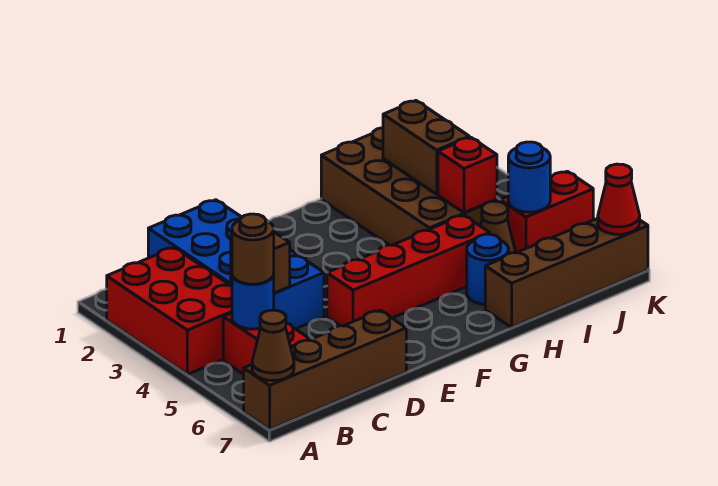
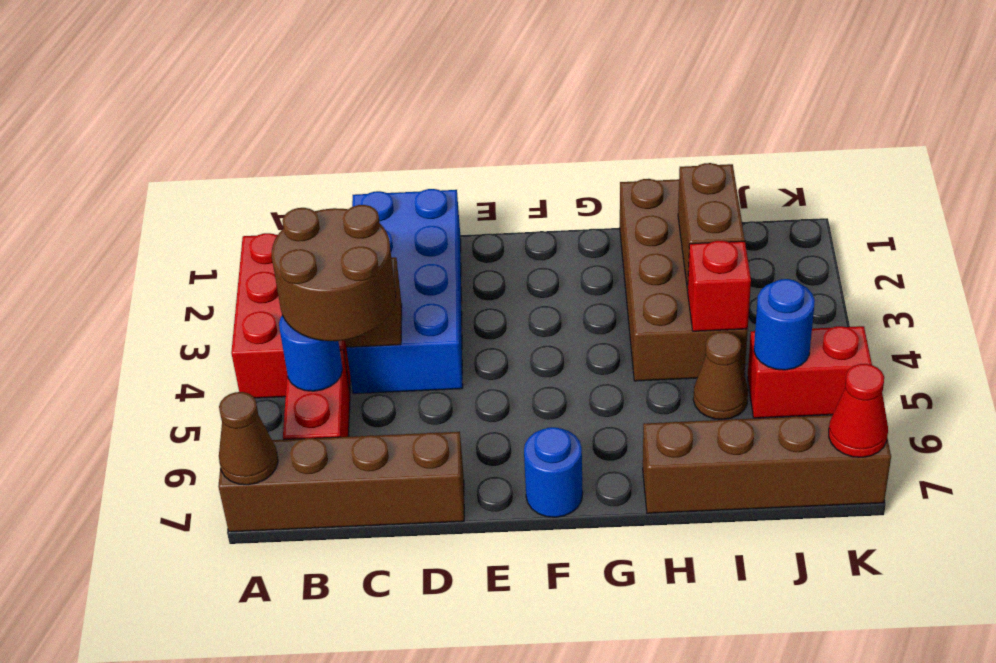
brown 1x1 round brick [232,214,274,284] -> brown 2x2 round brick [272,205,396,341]
red 1x4 brick [327,215,490,326] -> none
blue 1x1 round brick [467,234,509,304] -> blue 1x1 round brick moved to [524,427,583,517]

